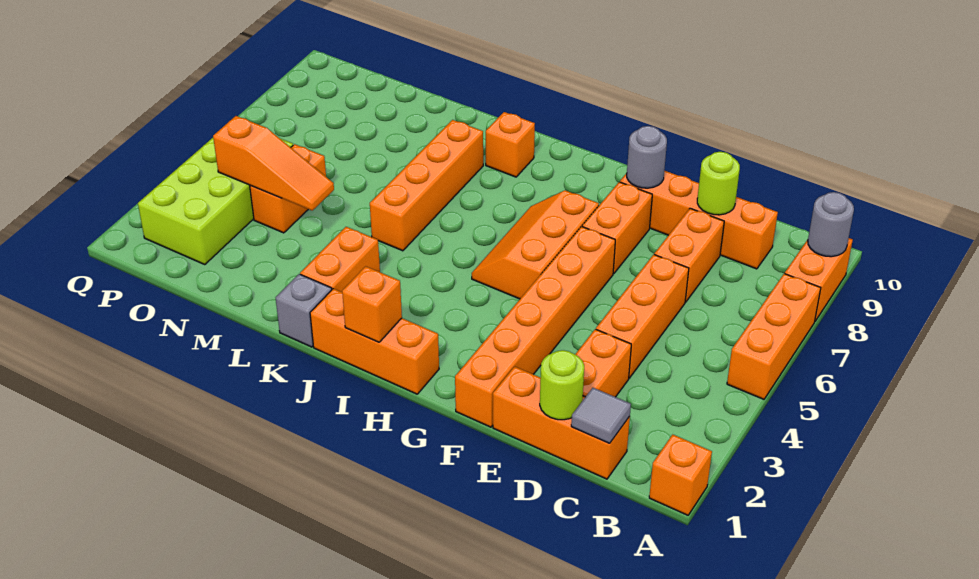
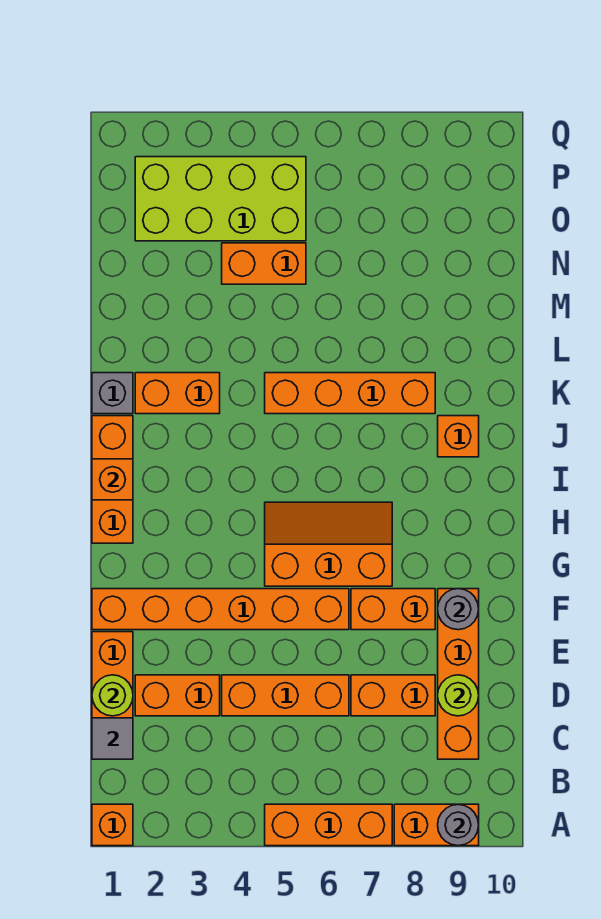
orange 1x3 slope [213,116,334,210] -> none

